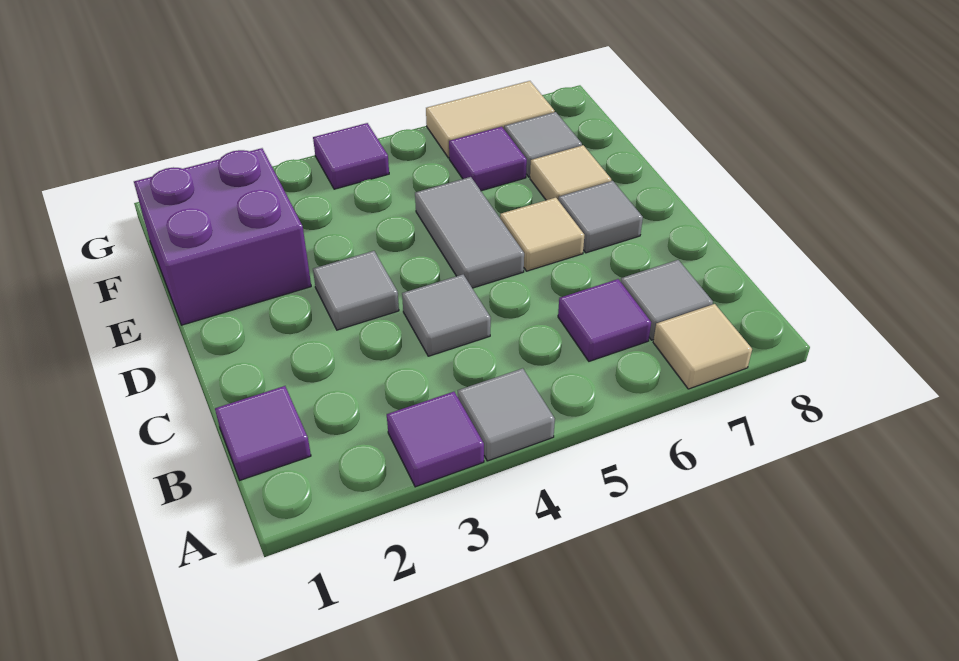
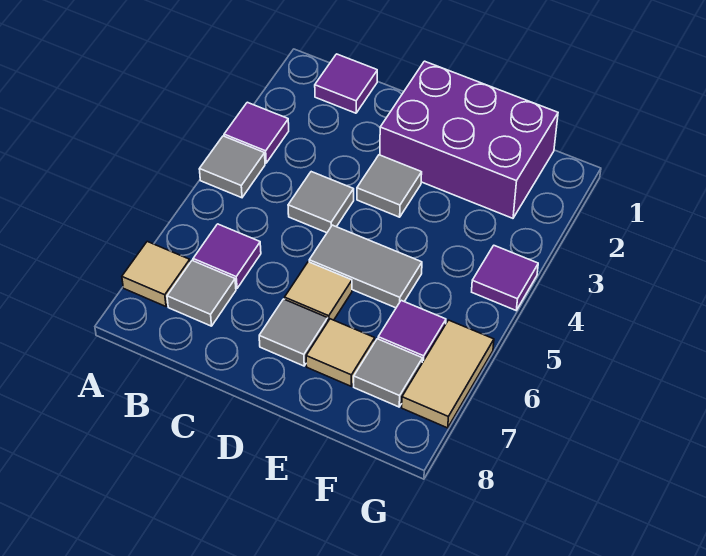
purple 2x2 brick [134,148,311,325] -> purple 2x3 brick [380,61,558,218]

